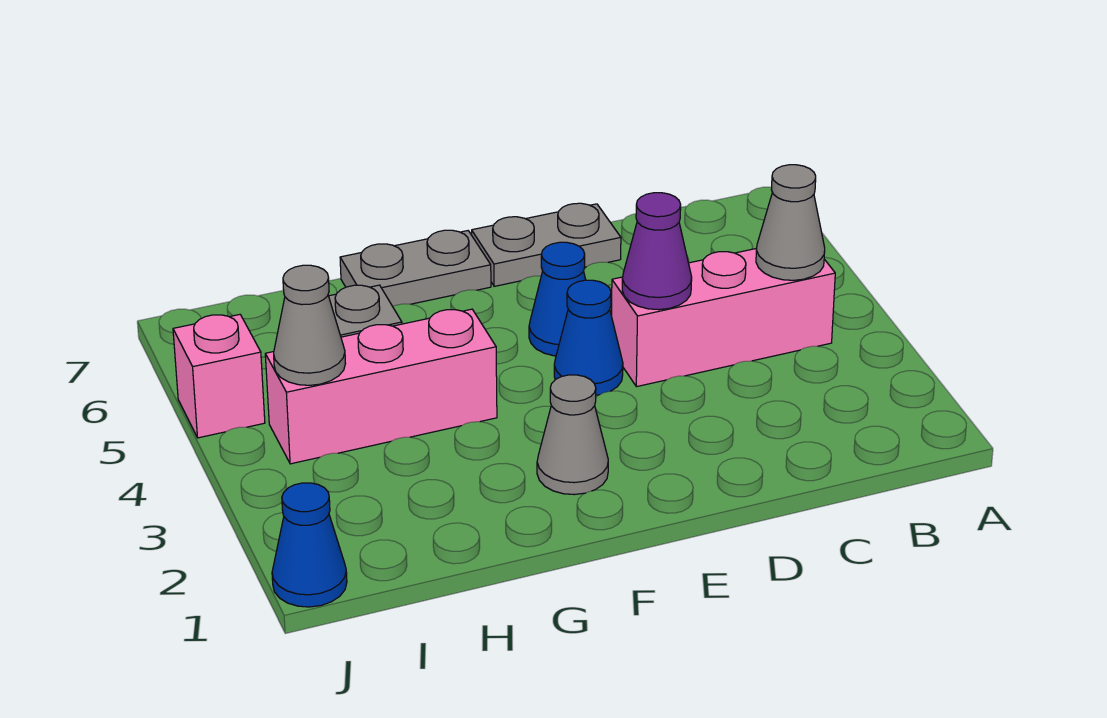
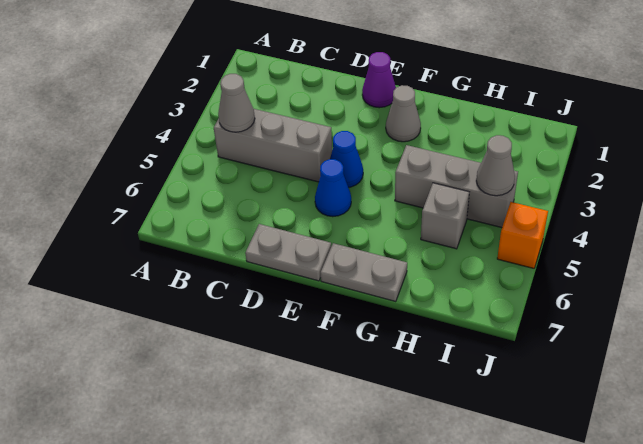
pink 1x3 brick [612,248,835,387] -> grey 1x3 brick [214,109,332,182]
purple 1x1 cone [622,193,692,310] -> purple 1x1 cone moved to [362,52,396,108]
pink 1x3 brick [265,309,497,464] -> grey 1x3 brick [395,145,518,228]
blue 1x1 cone [272,483,347,607] -> none
pink 1x1 brick [173,315,265,438] -> orange 1x1 brick [497,202,548,268]

